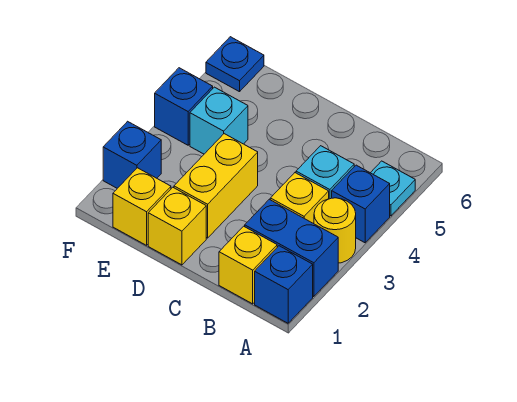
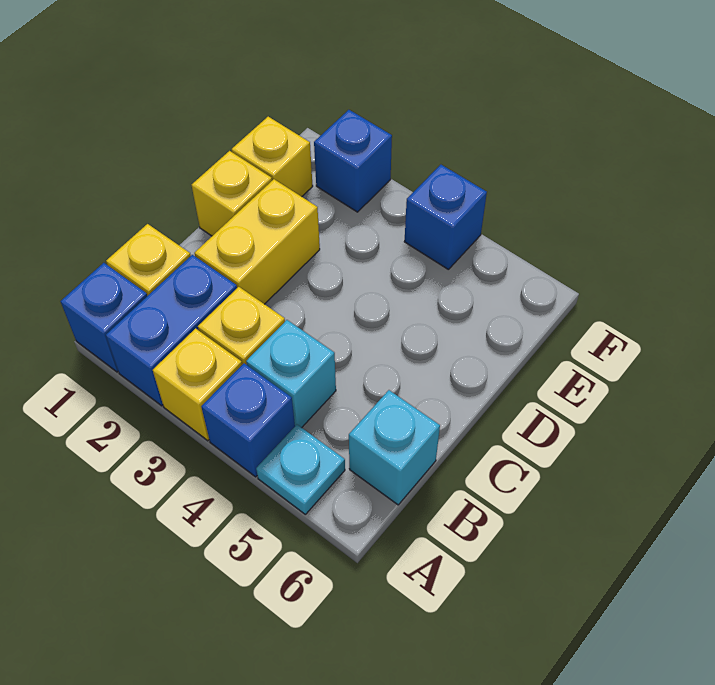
yellow 1x1 round brick [314,198,356,263] -> yellow 1x1 brick [153,329,242,441]
yellow 1x2 brick [174,134,258,238] -> yellow 1x2 brick turned to [195,179,320,304]
cyan 1x1 brick [190,87,248,154] -> cyan 1x1 brick moved to [349,390,440,505]
blue 1x1 plate [206,37,264,92] -> none

